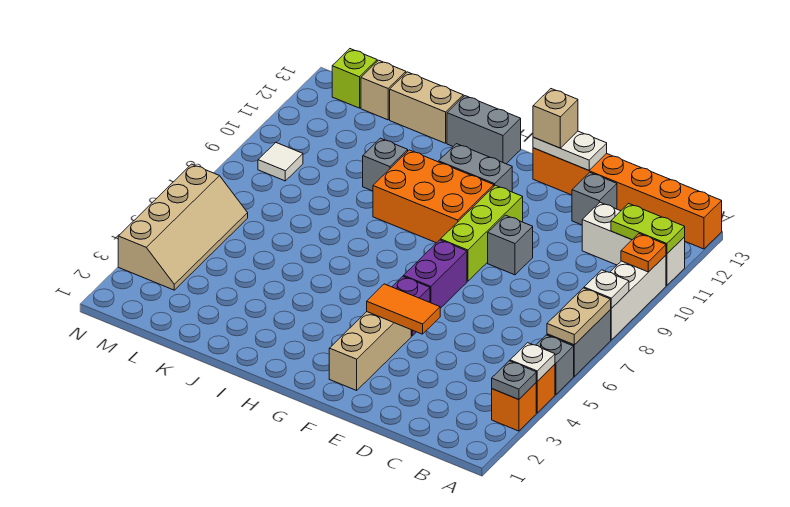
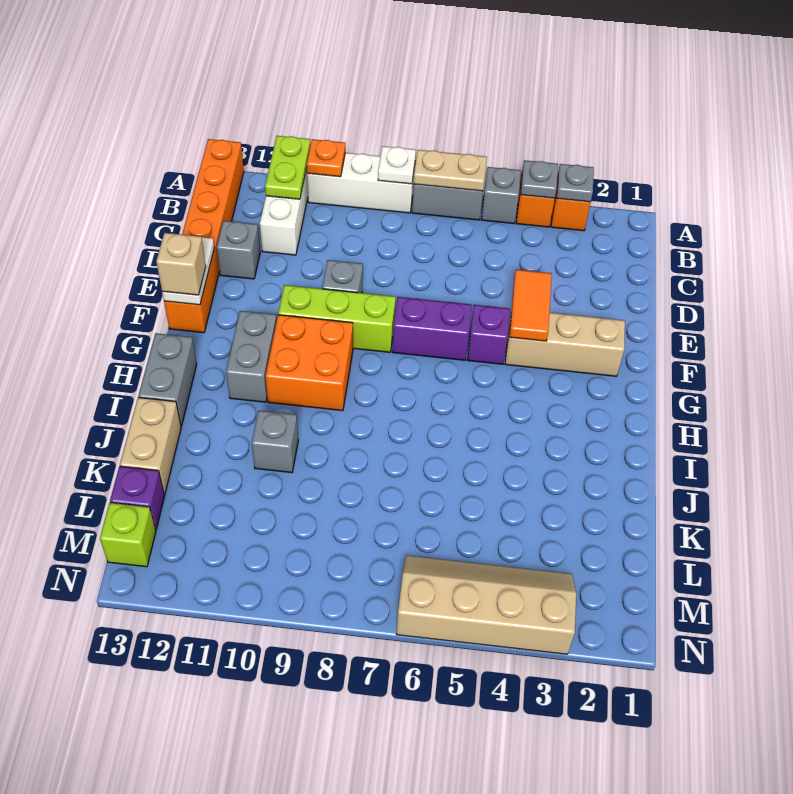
white 1x1 plate [510,343,555,381] -> grey 1x1 plate [521,160,558,198]
orange 2x3 brick [373,150,494,243] -> orange 2x2 brick [265,315,353,411]
tan 1x1 brick [361,60,406,120] -> purple 1x1 brick [110,466,165,530]
white 1x1 tile [258,143,303,181] -> none

